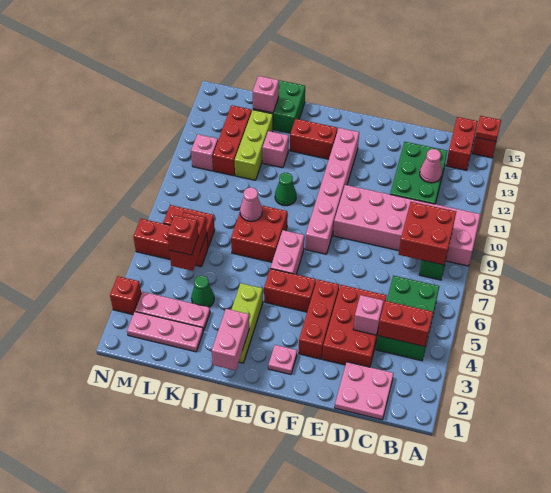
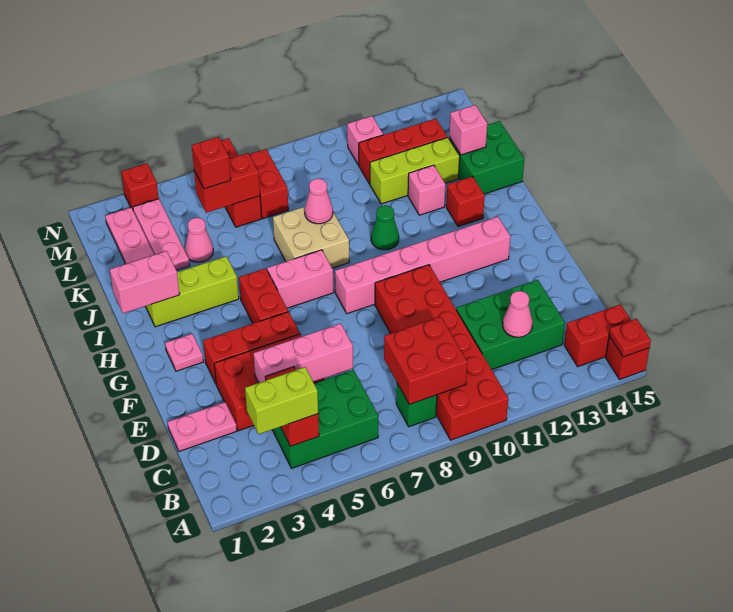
pink 2x6 brick [333,185,481,266] -> red 2x6 brick [375,265,508,440]
none -> lime 1x2 brick [245,367,318,434]
pink 2x2 plate [335,362,394,420] -> pink 1x2 plate [168,402,237,451]
pink 1x1 brick [353,295,383,335] -> pink 1x3 brick [254,323,353,383]
red 1x2 brick [290,119,338,159] -> red 1x1 brick [446,176,485,227]
red 2x2 brick [231,205,287,262] -> tan 2x2 brick [273,207,349,268]
green 1x1 cone [191,276,214,307] -> pink 1x1 cone [185,218,213,262]

